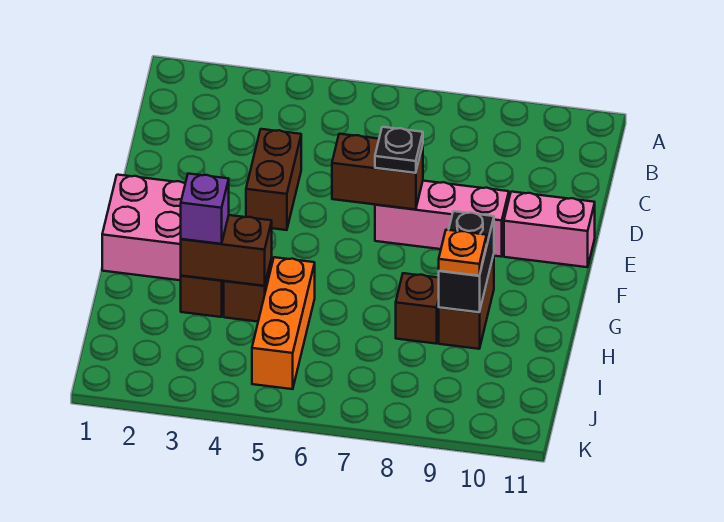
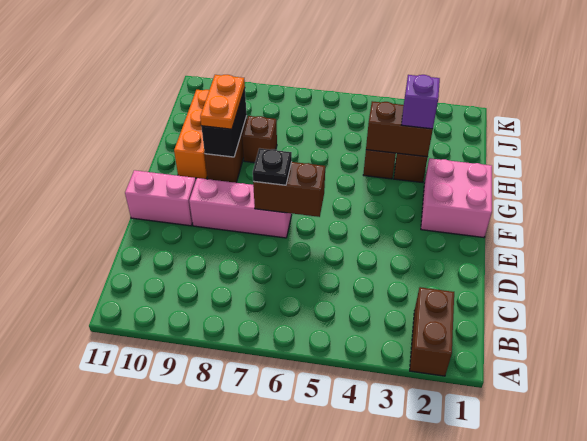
brown 1x2 brick [246,129,301,230] -> brown 1x2 brick moved to [410,287,454,376]
orange 1x3 brick [252,257,315,389] -> orange 1x3 brick moved to [174,90,209,179]
orange 1x1 plate [439,230,487,276] -> orange 1x2 plate [200,75,245,129]

